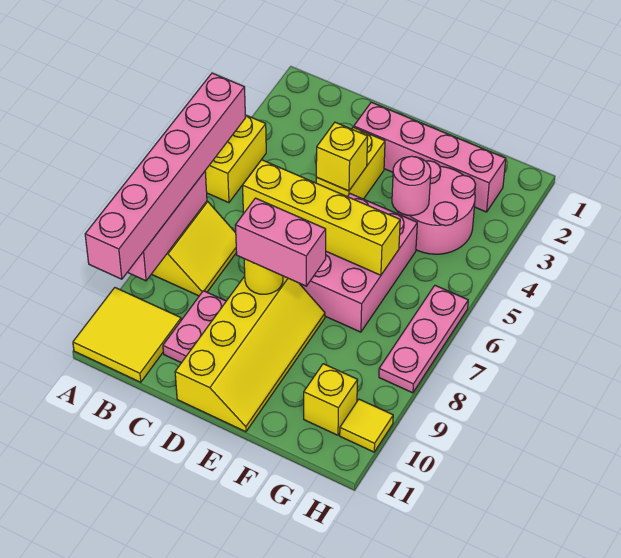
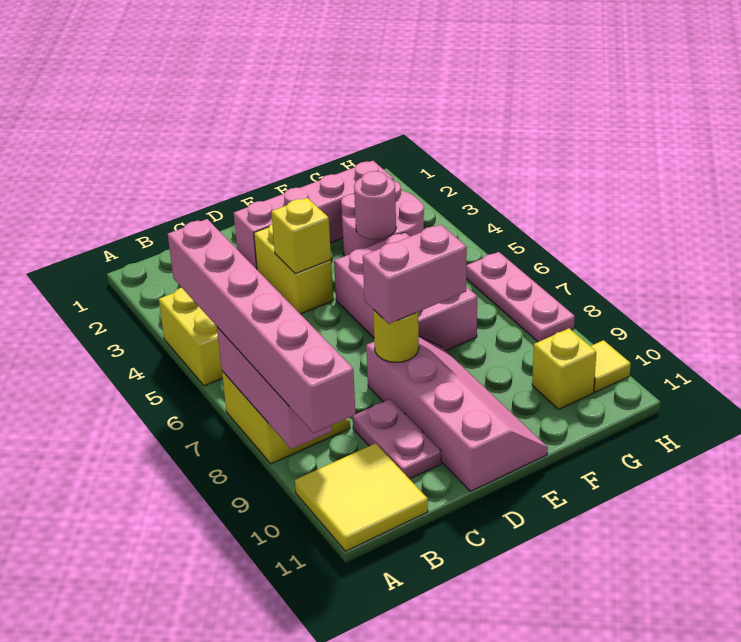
yellow 1x4 brick [243,160,400,275] -> none
yellow 2x4 slope [175,276,325,432] -> pink 2x4 slope [366,336,548,491]

